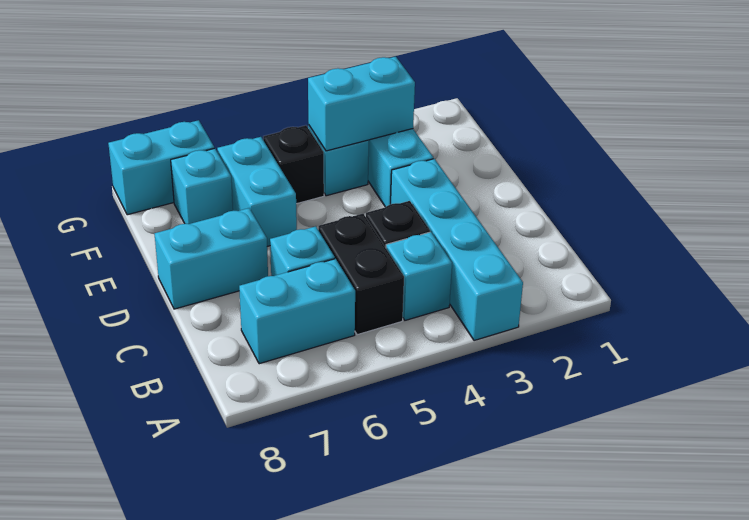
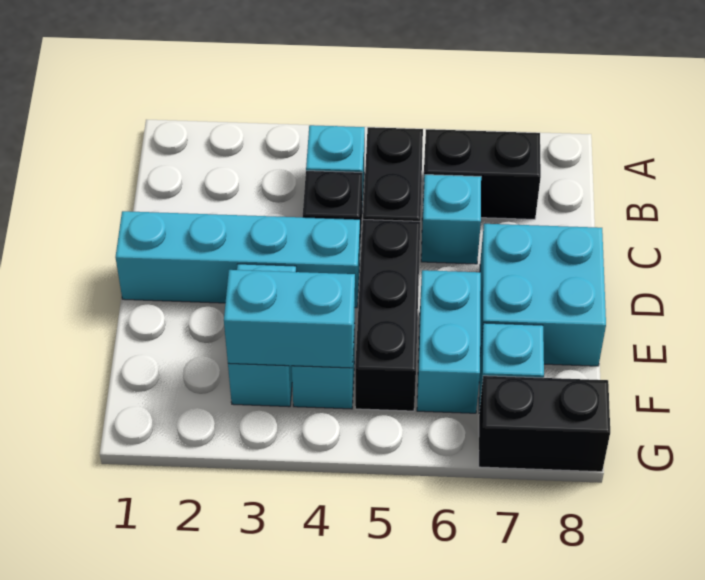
cyan 1x4 brick [391,159,523,341] -> cyan 1x4 brick turned to [116,211,360,308]
cyan 1x2 brick [239,259,355,364] -> black 1x2 brick [423,129,541,219]
cyan 1x2 brick [155,208,268,309] -> cyan 2x2 brick [480,224,606,366]
black 1x1 brick [263,125,324,204] -> black 1x3 brick [355,219,420,411]
cyan 1x2 brick [108,120,214,215] -> black 1x2 brick [479,376,610,472]

